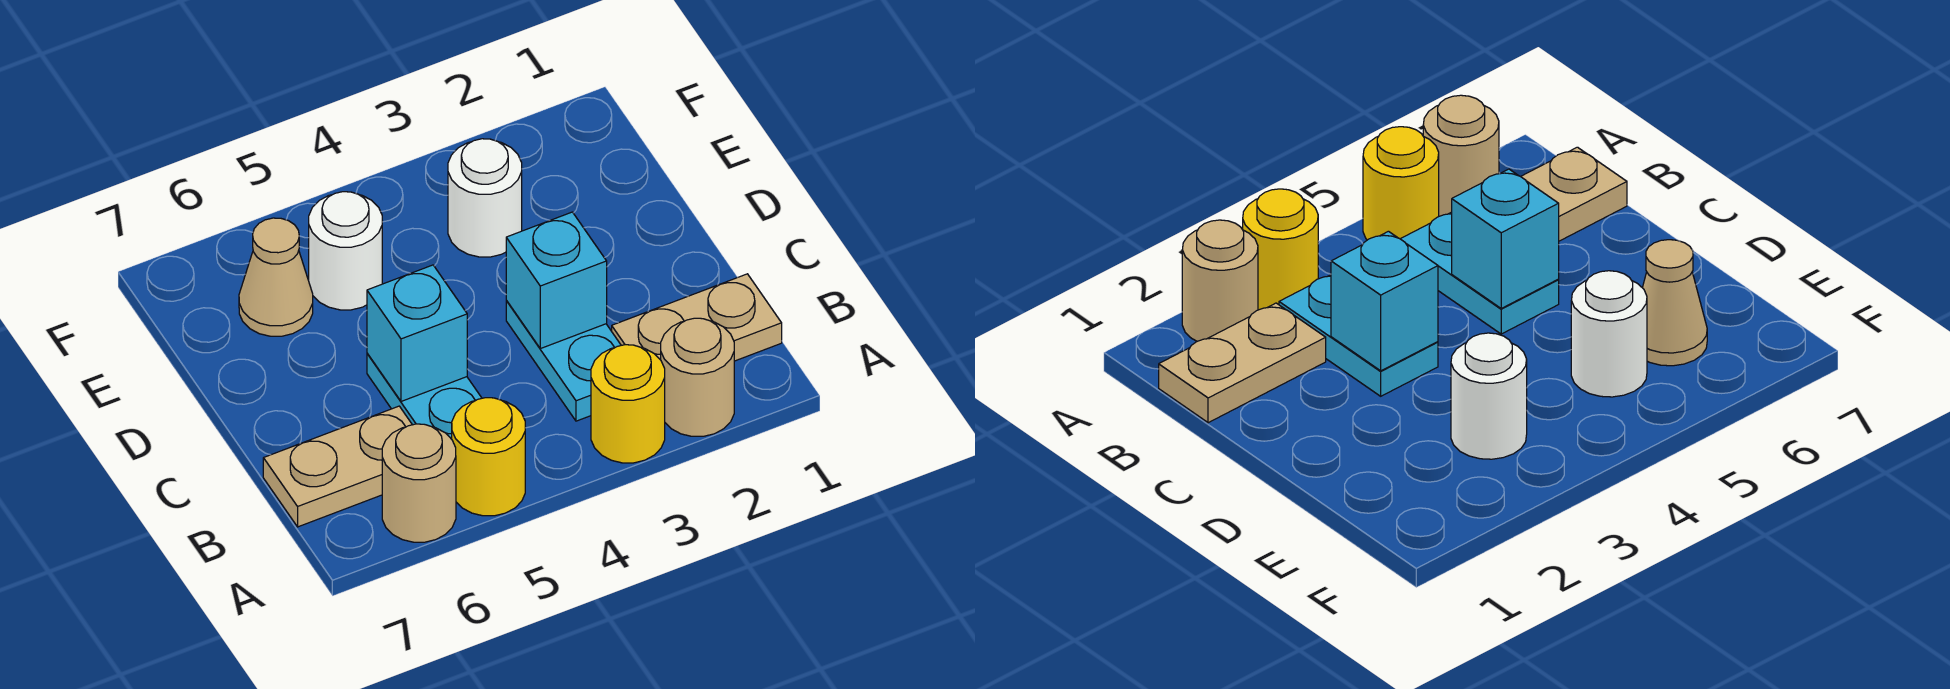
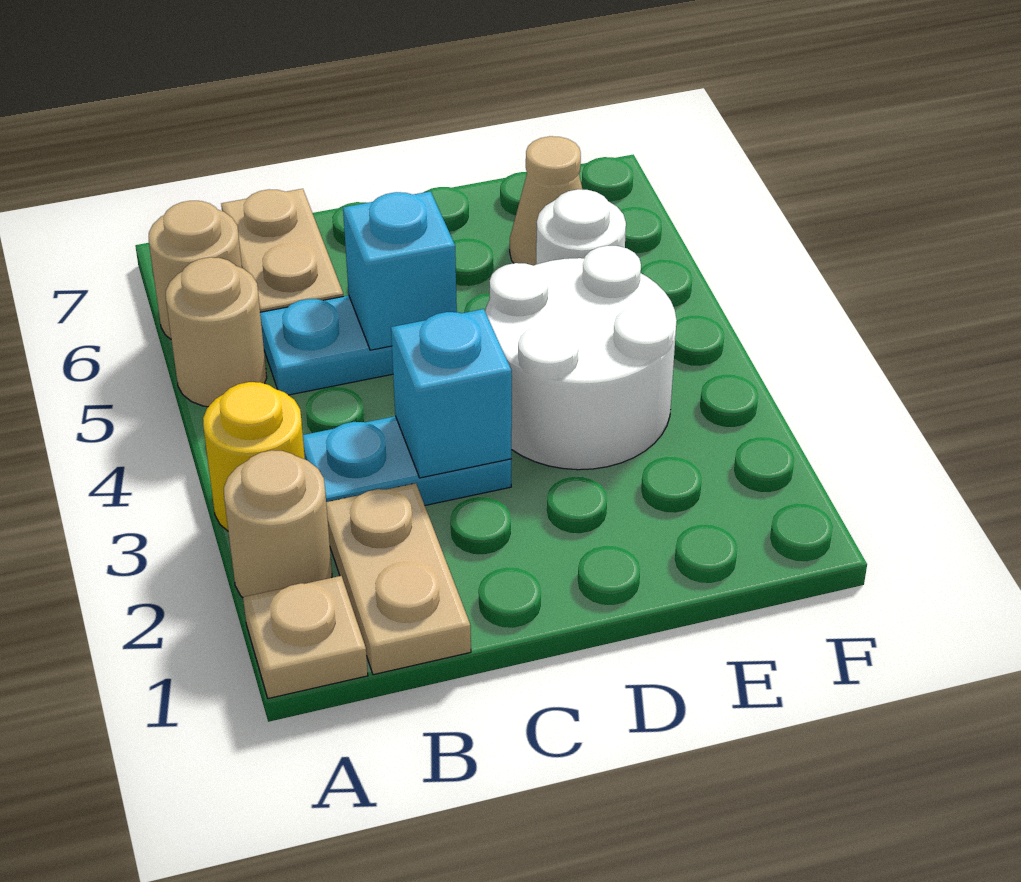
none -> tan 1x1 plate [243,576,368,699]
yellow 1x1 round brick [452,398,525,516] -> tan 1x1 round brick [166,257,267,407]
white 1x1 round brick [448,139,522,257] -> white 2x2 round brick [485,246,677,470]

